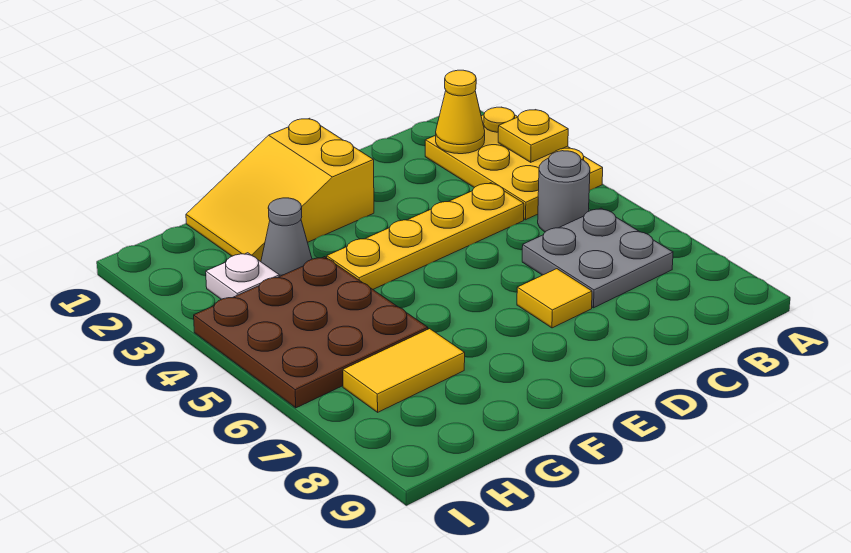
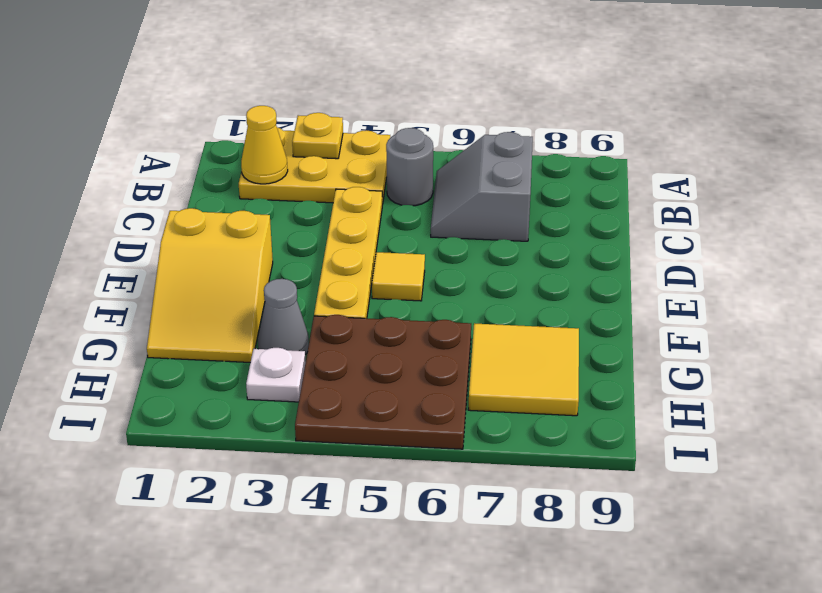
grey 2x2 plate [522,208,673,308] -> grey 2x2 slope [431,132,533,241]
yellow 1x1 tile [517,269,592,328] -> yellow 1x1 tile moved to [372,252,425,301]
yellow 1x2 tile [343,329,465,412] -> yellow 2x2 tile [468,323,579,416]

